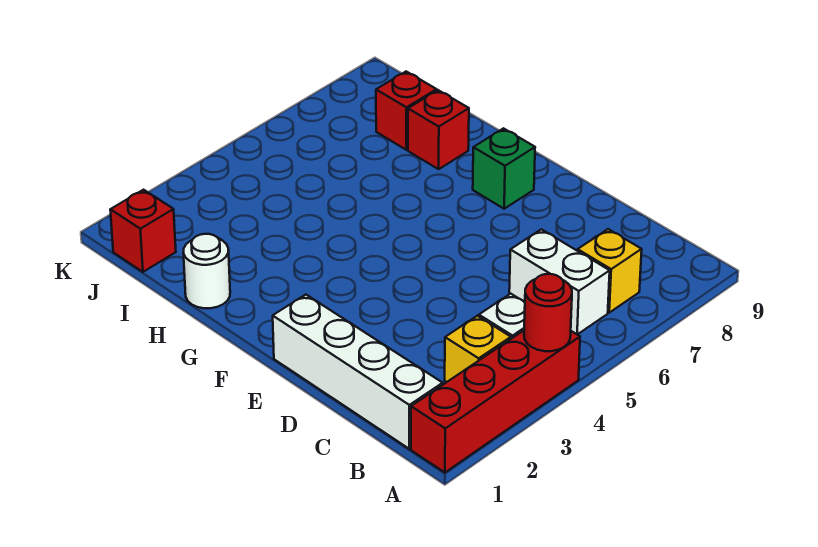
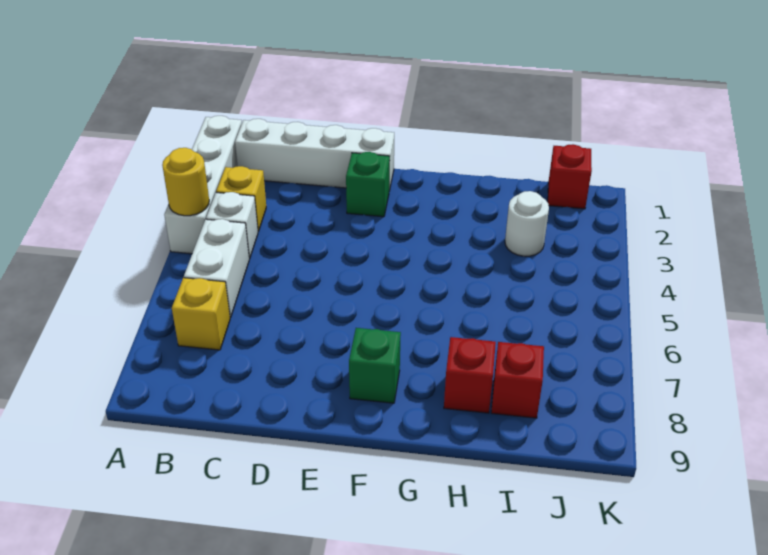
red 1x4 brick [411,331,580,472] -> white 1x4 brick [164,116,242,254]
red 1x1 round brick [524,274,572,351] -> yellow 1x1 round brick [162,148,209,216]
white 1x2 brick [509,229,610,335] -> white 1x2 brick turned to [184,219,249,318]
none -> green 1x1 brick [346,152,390,217]
white 1x1 round brick [183,234,230,308] -> white 1x1 round brick moved to [505,191,549,256]

